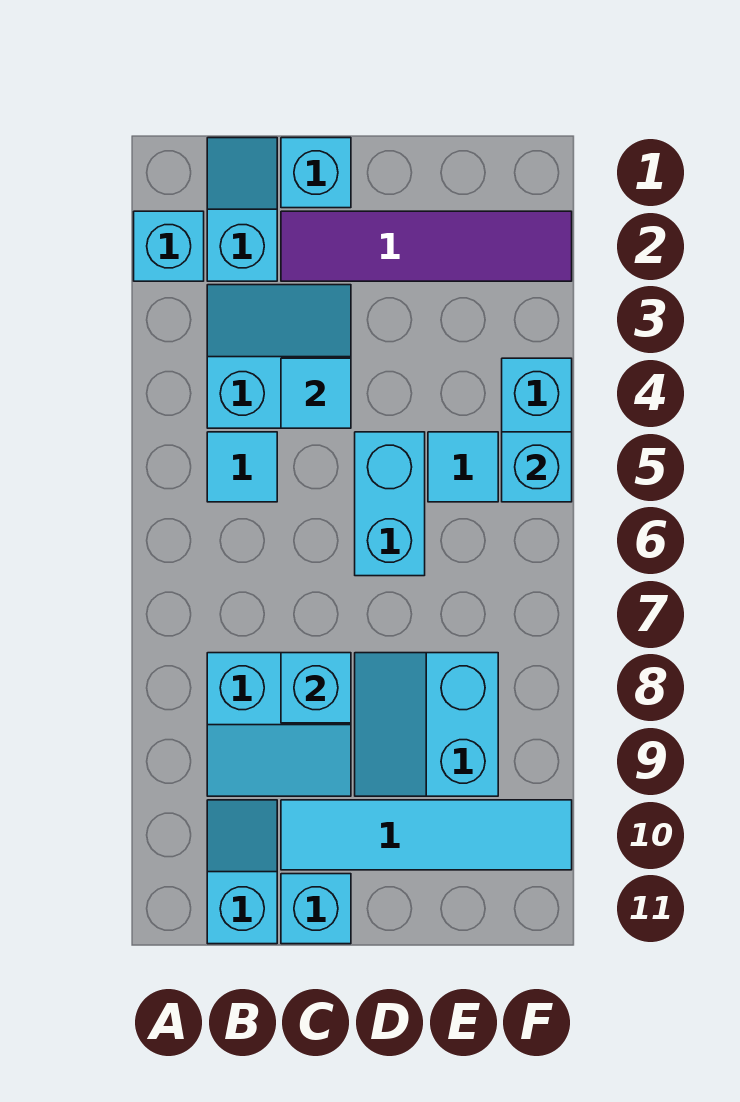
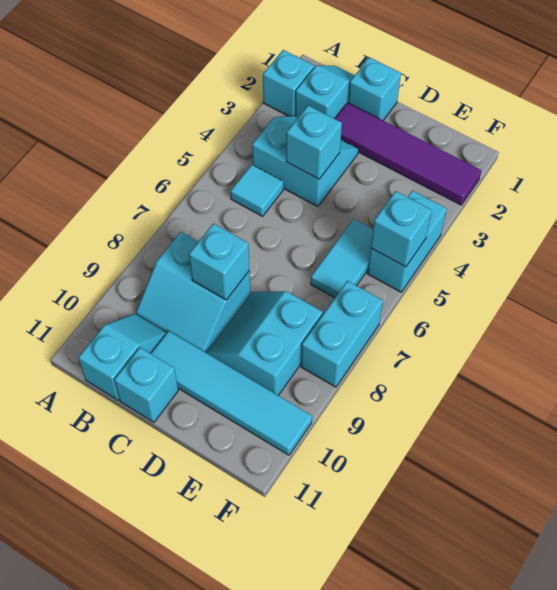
cyan 1x1 tile [281,358,351,428] -> cyan 1x1 brick [286,106,342,179]
cyan 1x2 brick [355,432,425,576] -> cyan 1x2 brick moved to [301,281,383,387]
cyan 1x1 tile [428,432,498,502] -> cyan 1x2 tile [311,219,373,298]

